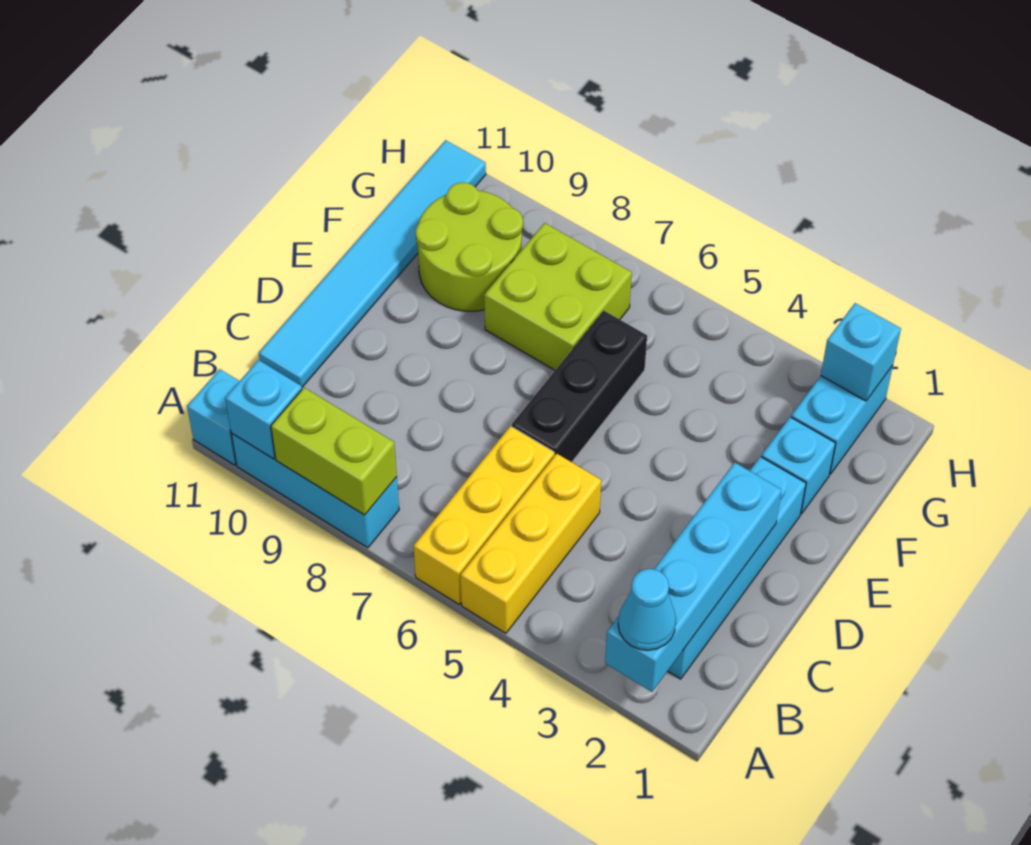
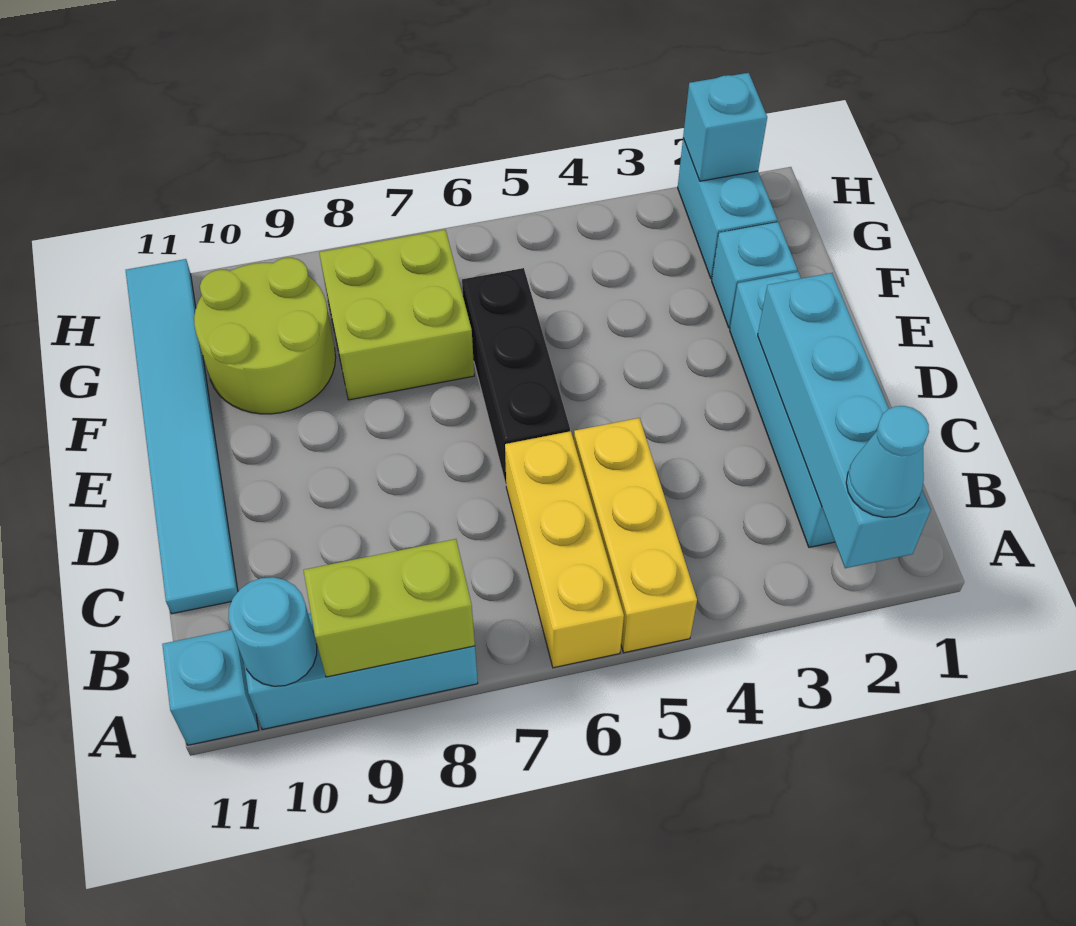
cyan 1x1 brick [225,360,302,459] -> cyan 1x1 round brick [228,577,317,686]

